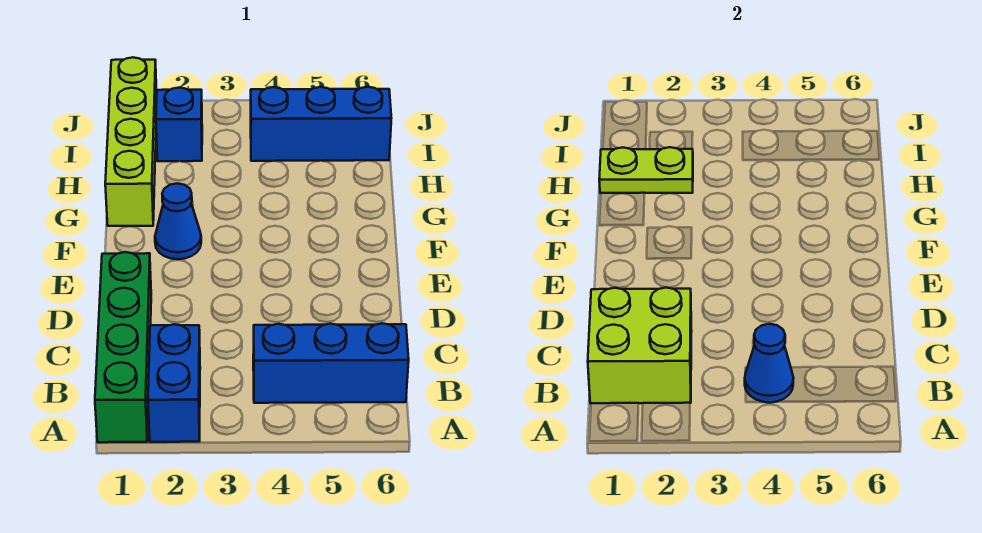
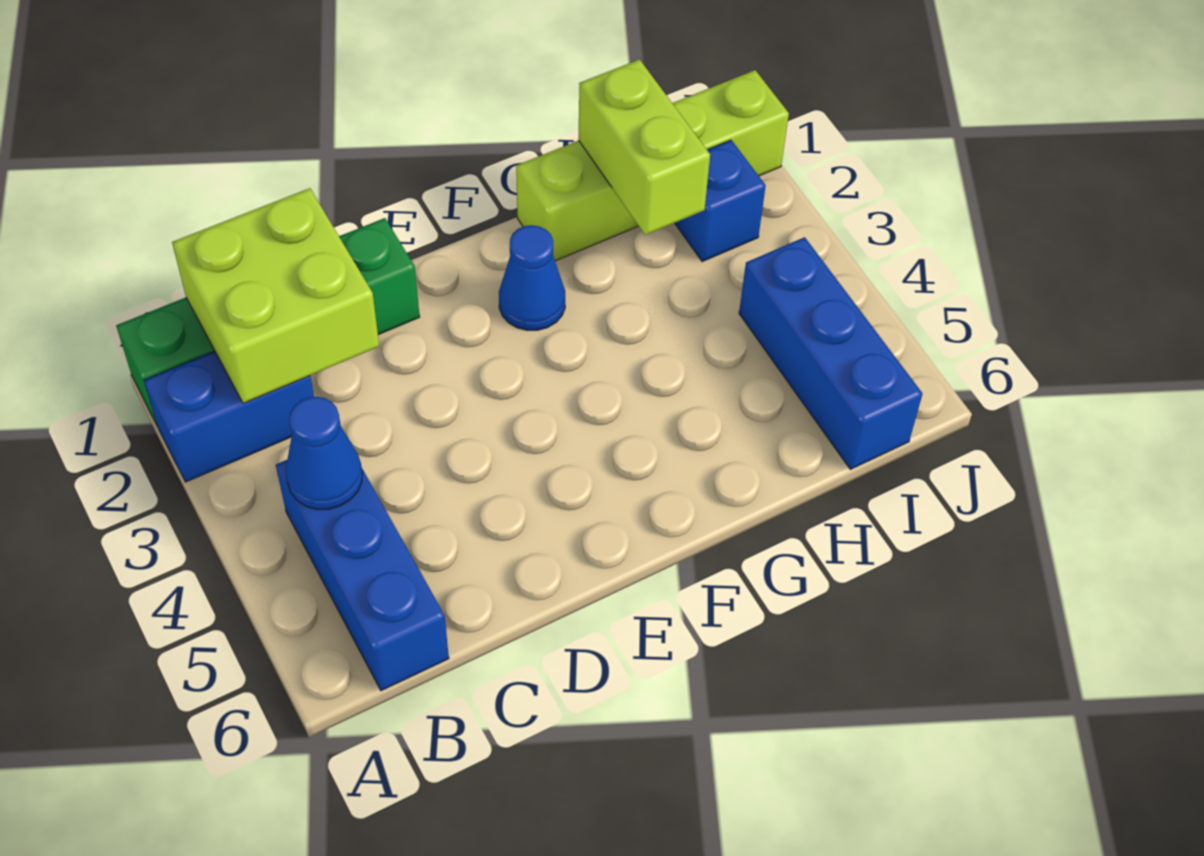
lime 1x2 plate [599,147,693,193] -> lime 1x2 brick [578,60,710,235]

